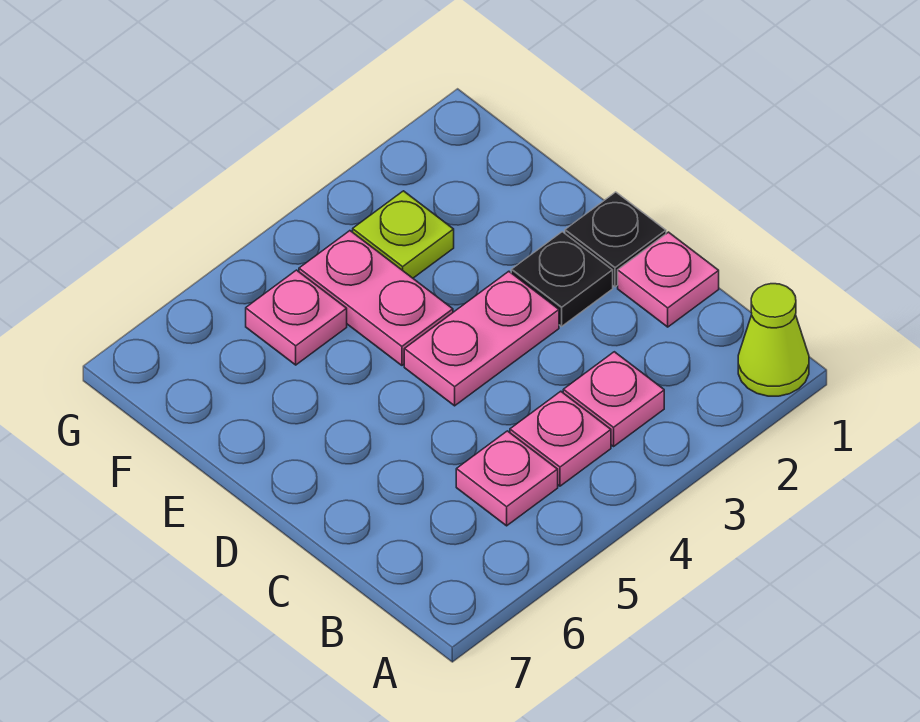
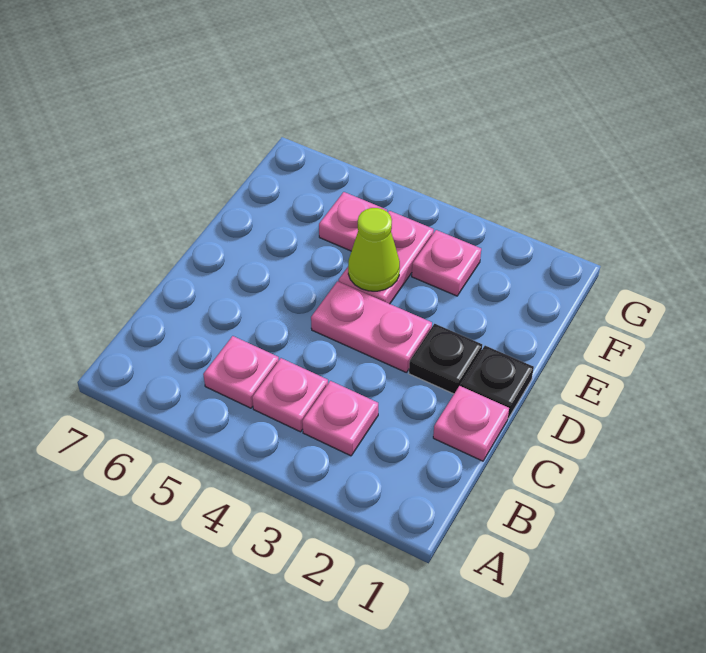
lime 1x1 cone [738,284,809,396] -> lime 1x1 cone moved to [348,208,400,291]
lime 1x1 plate [353,191,454,278] -> pink 1x1 plate [412,230,481,296]

